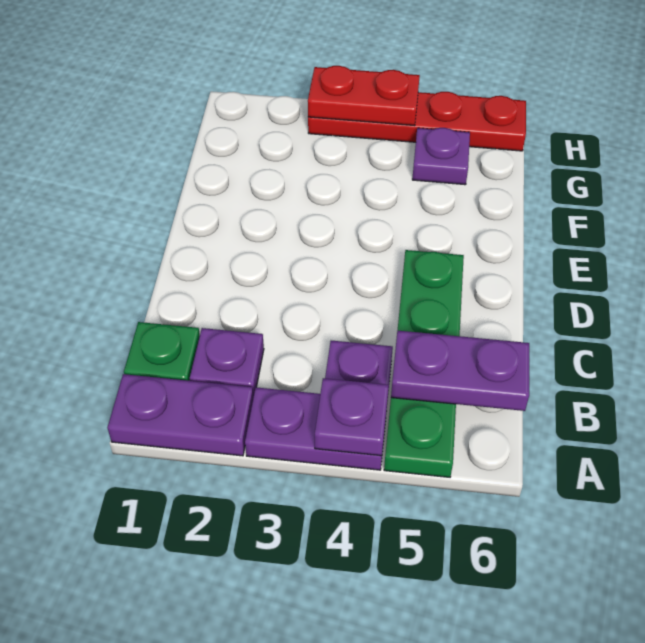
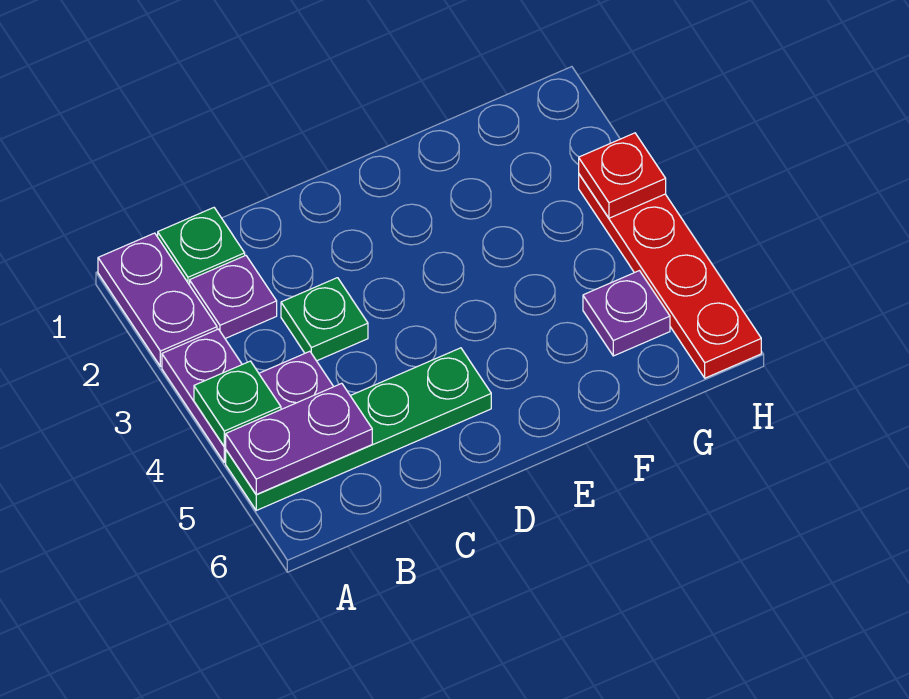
purple 1x1 plate [315,378,389,456] -> green 1x1 plate [194,361,281,446]
purple 1x2 plate [391,331,529,411] -> purple 1x2 plate turned to [225,383,372,494]
none -> green 1x1 plate [281,278,368,361]
red 1x2 plate [308,66,420,126] -> red 1x1 plate [579,133,666,218]

